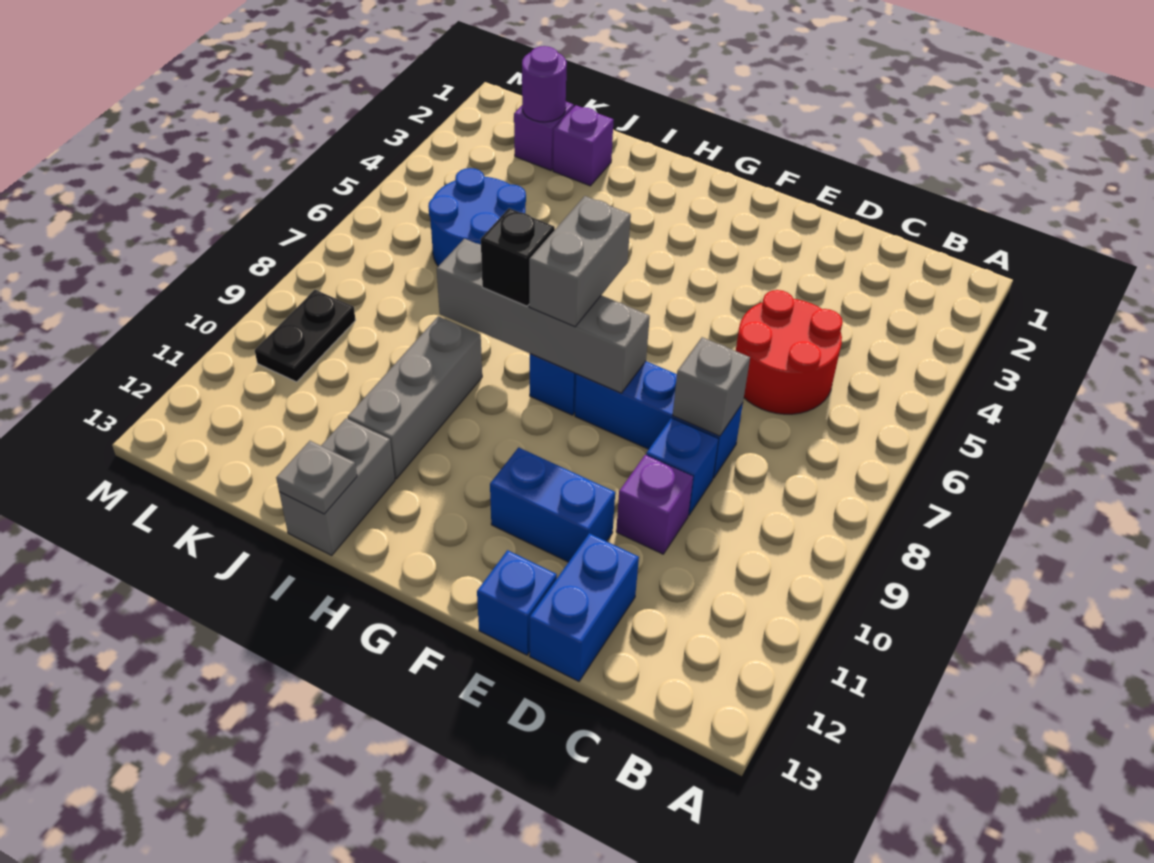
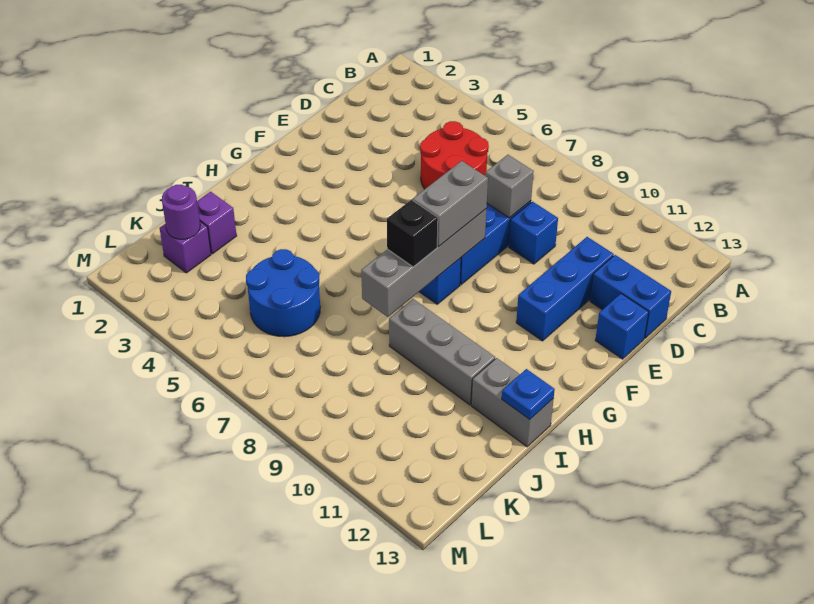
purple 1x1 brick [616,455,693,554] -> none
blue 1x2 brick [490,447,615,562] -> blue 1x3 brick [516,237,614,341]
grey 1x2 brick [529,196,631,327] -> grey 1x2 brick turned to [413,161,488,247]
grey 1x1 plate [276,441,357,514] -> blue 1x1 plate [502,369,555,419]
black 1x2 plate [255,290,356,382] -> none

